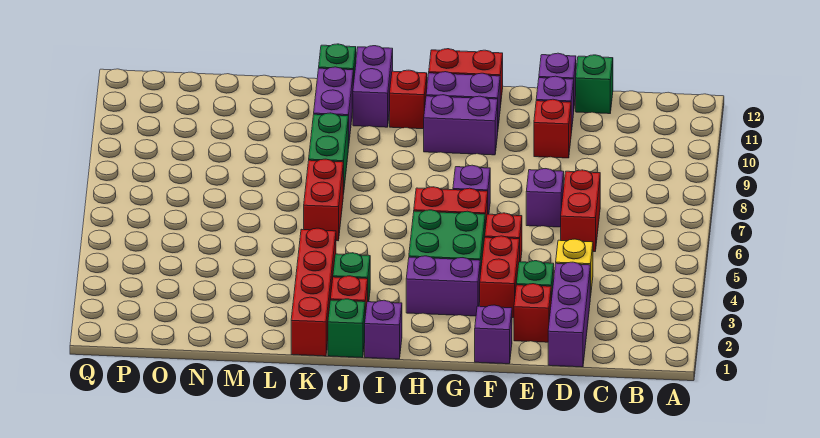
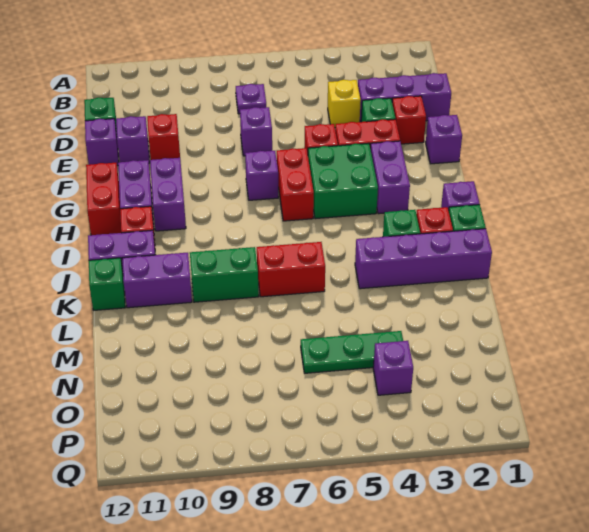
none -> purple 1x1 plate [236,84,266,114]
red 1x2 brick [561,170,600,252] -> none
red 1x4 brick [291,228,336,356] -> purple 1x4 brick [355,229,492,289]
none -> green 1x3 plate [301,331,403,373]
none -> purple 1x1 brick [373,341,413,395]

